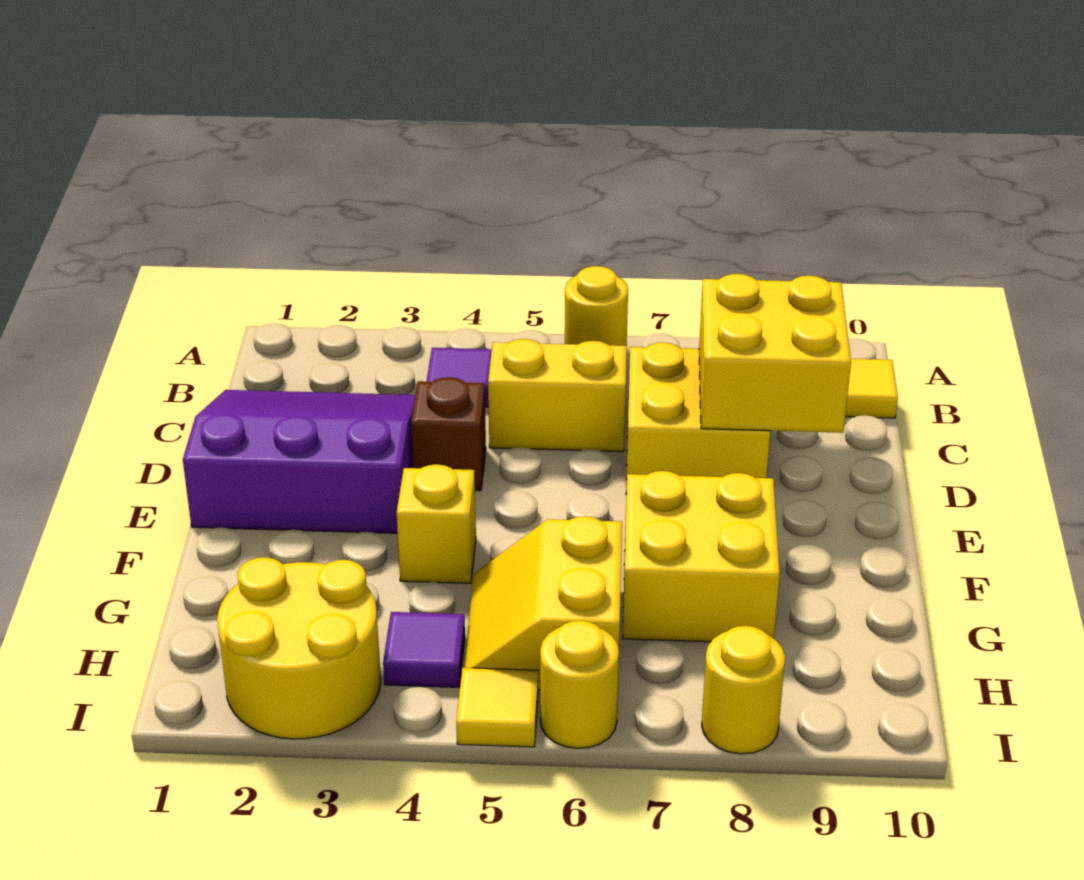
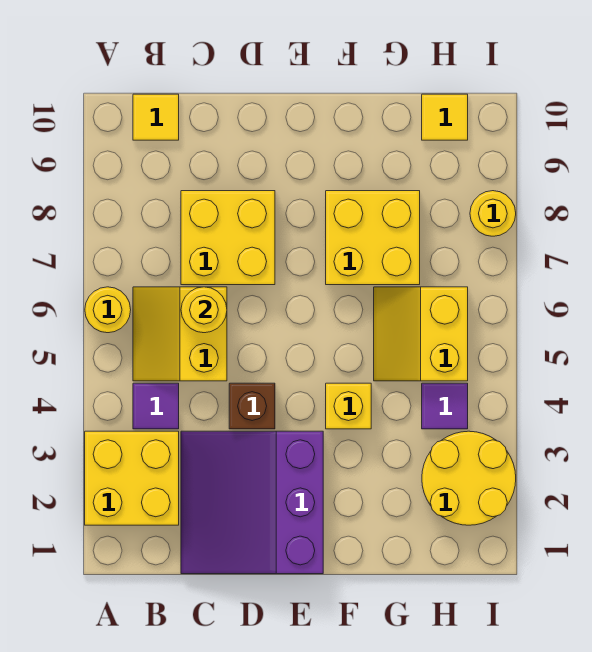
yellow 2x2 brick [699,274,851,433] -> yellow 2x2 brick moved to [85,431,179,525]
yellow 2x2 slope [464,516,622,690] -> yellow 2x2 slope turned to [374,287,468,381]
yellow 1x1 tile [456,668,538,747] -> yellow 1x1 tile moved to [422,94,468,140]
yellow 1x1 round brick [540,621,619,748] -> yellow 1x1 round brick moved to [181,287,227,333]

